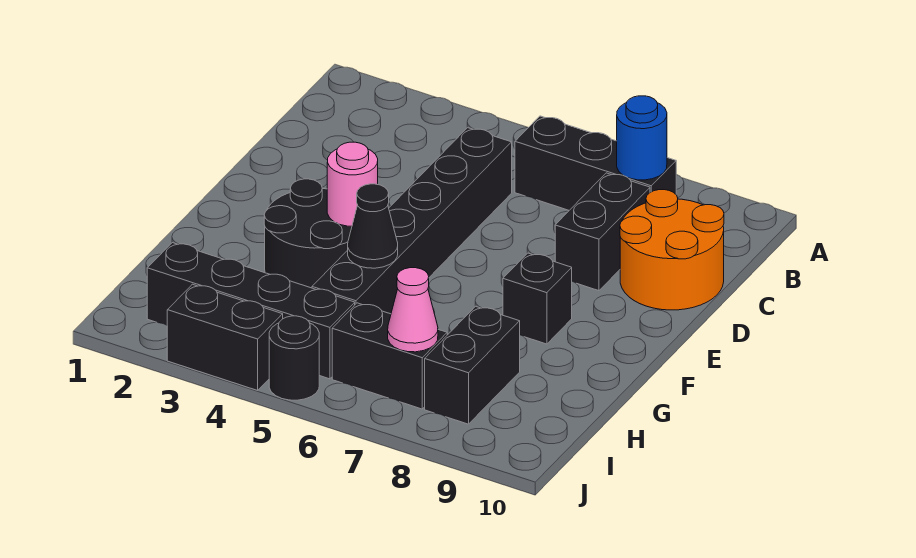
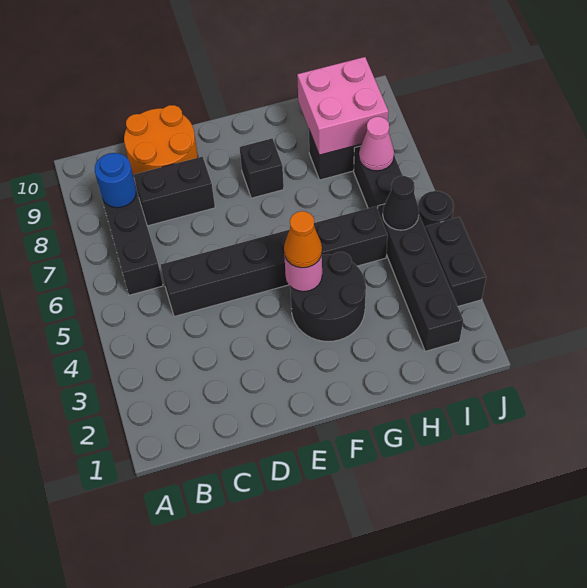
none -> orange 1x1 cone [284,211,322,268]
black 1x1 cone [348,184,398,268] -> black 1x1 cone moved to [383,176,419,230]
none -> pink 2x2 brick [297,57,388,155]

